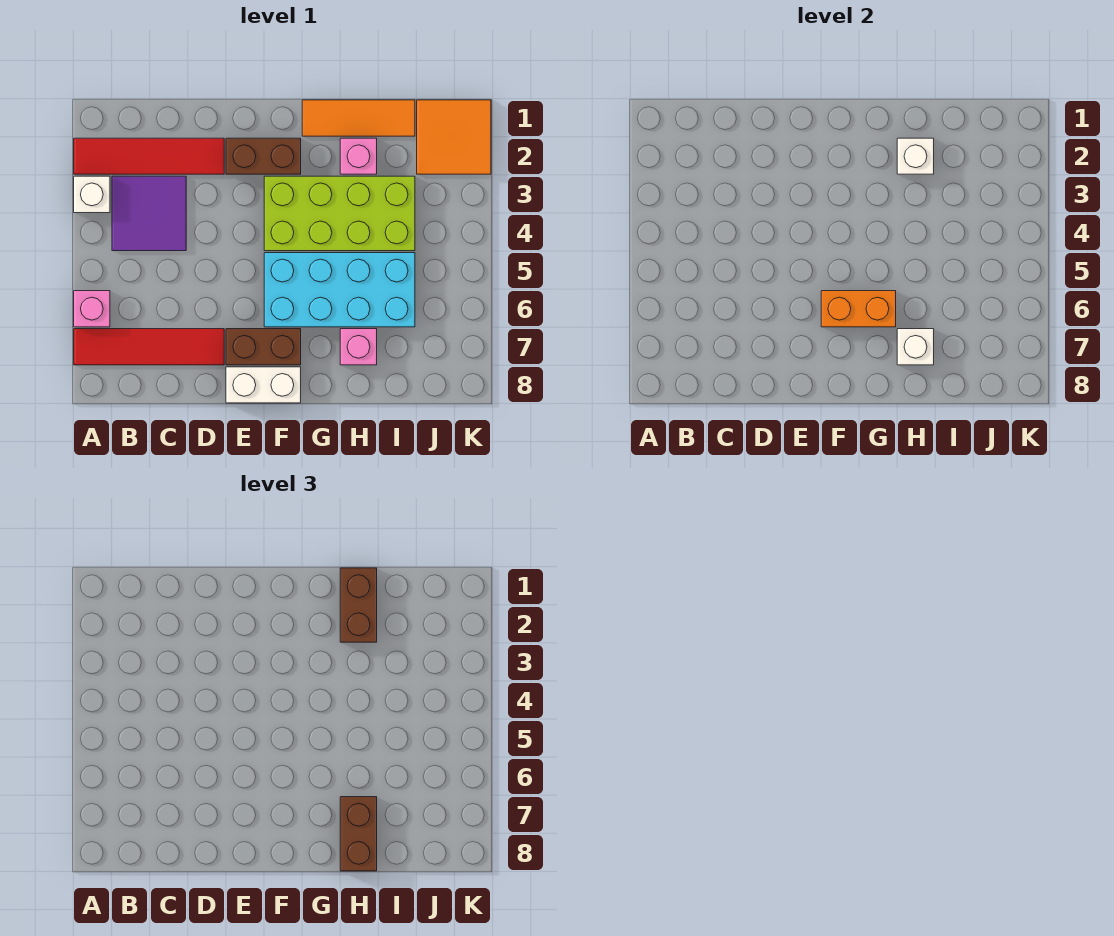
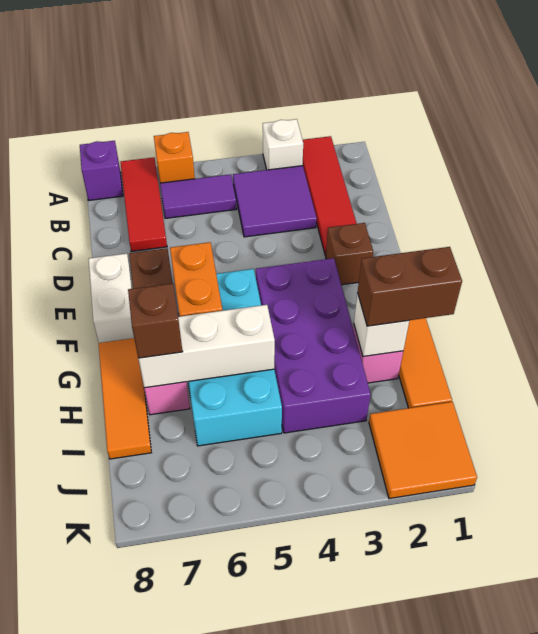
pink 1x1 brick [74,291,110,327] -> orange 1x1 brick [154,132,195,183]
red 1x4 tile [74,329,224,365] -> red 1x3 tile [121,157,167,252]
none -> purple 1x1 brick [80,141,123,200]
none -> purple 1x2 tile [160,174,237,218]
brown 1x2 brick [226,138,301,174] -> brown 1x1 brick [326,223,373,285]
lime 2x4 brick [264,176,415,251] -> purple 2x4 brick [256,258,371,433]
none -> orange 1x3 tile [99,338,151,459]
white 1x1 brick [897,329,934,365] -> white 1x3 brick [138,305,275,388]
brown 1x2 brick [340,797,377,871] -> brown 1x1 brick [128,283,183,358]

